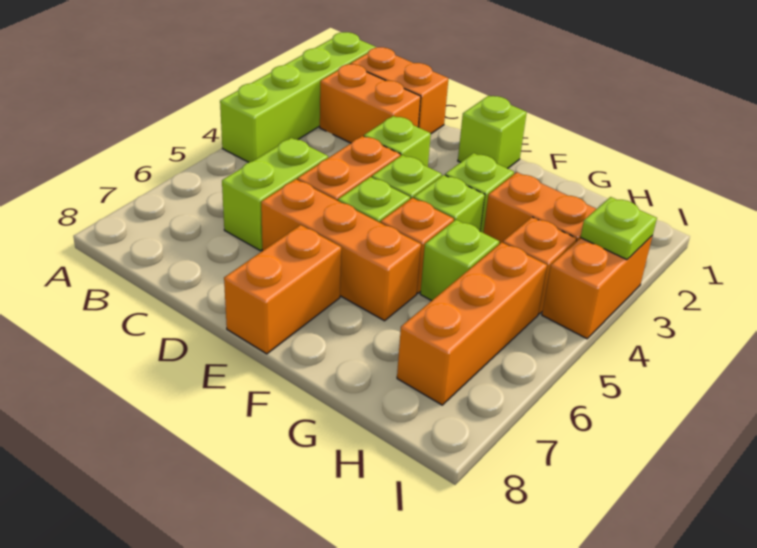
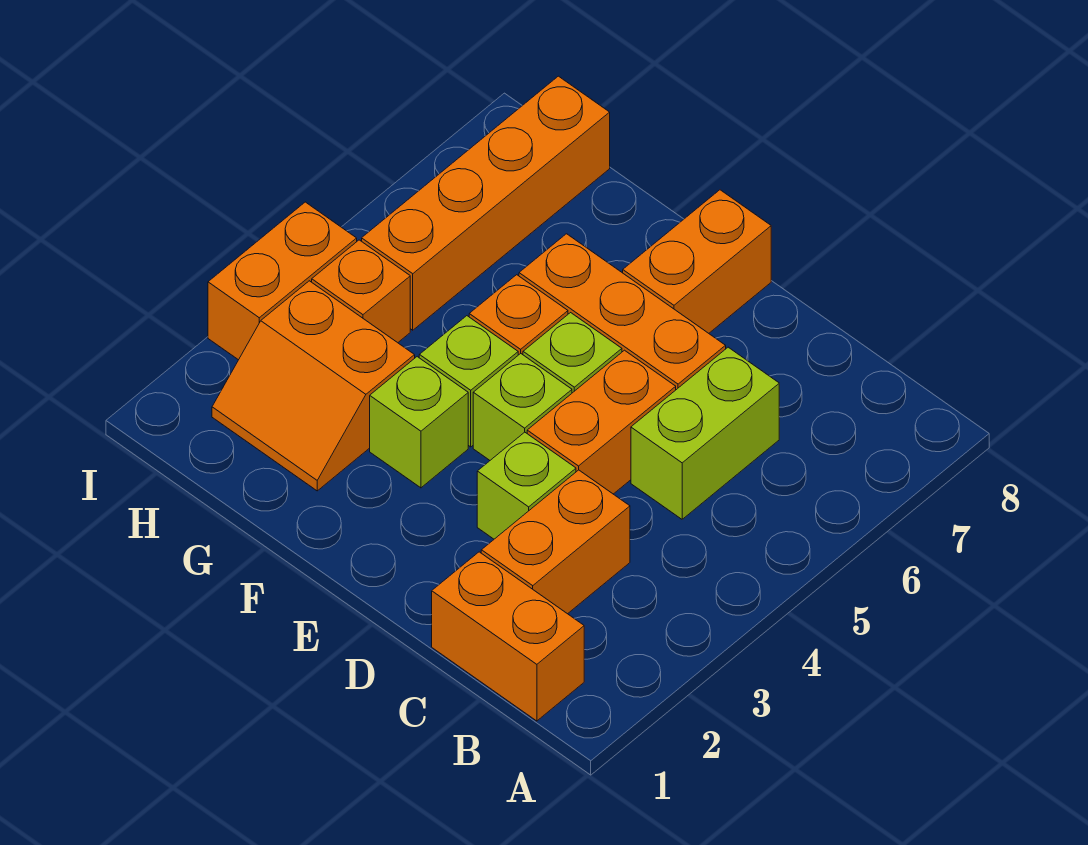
lime 1x4 brick [220,32,376,162] -> none
orange 1x2 brick [320,64,421,143] -> orange 1x2 brick turned to [481,470,630,614]
lime 1x1 brick [458,96,527,169] -> none
lime 1x1 brick [420,220,499,301] -> none
orange 1x3 brick [397,242,547,405] -> orange 1x4 brick [362,76,610,330]
lime 1x1 plate [581,197,657,260] -> none

